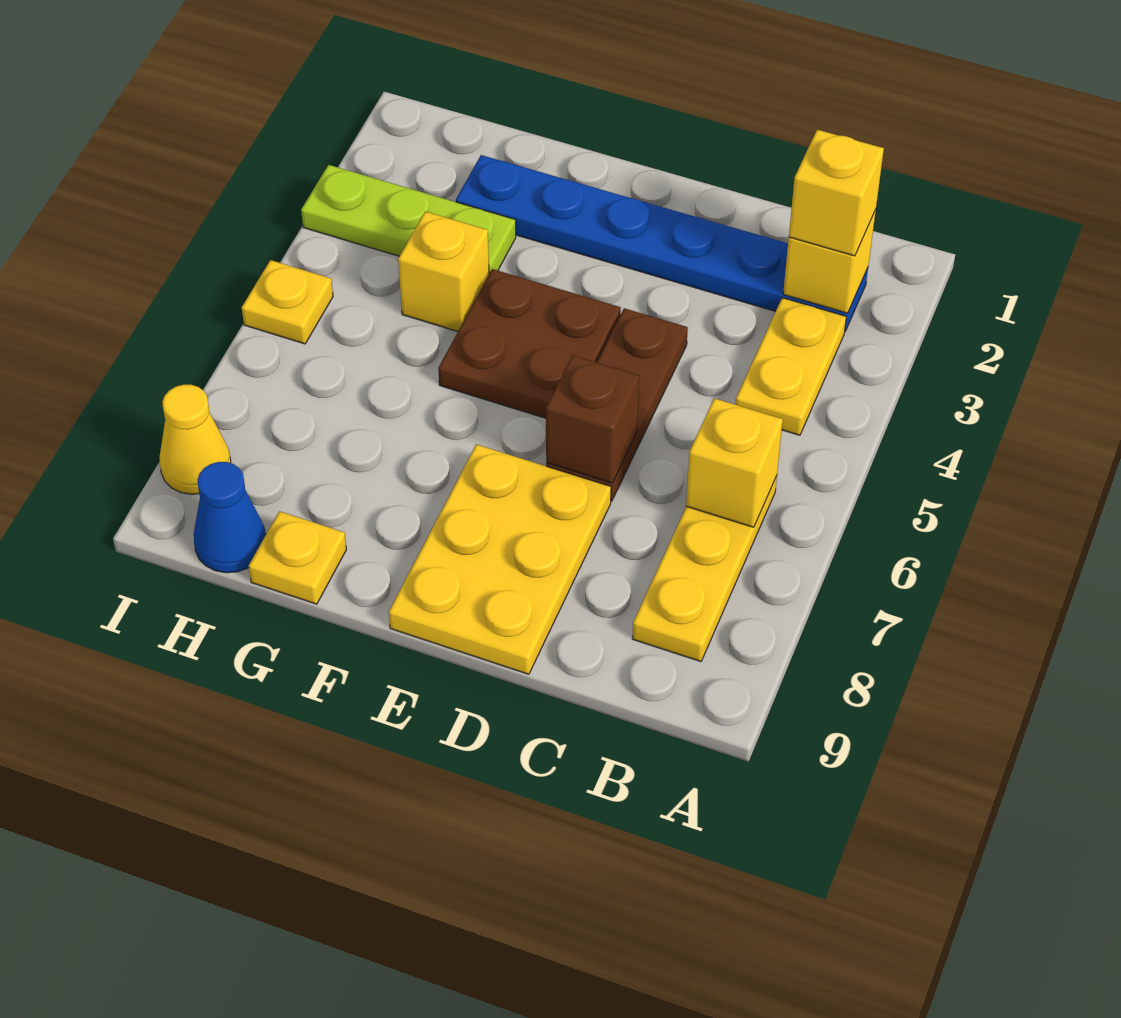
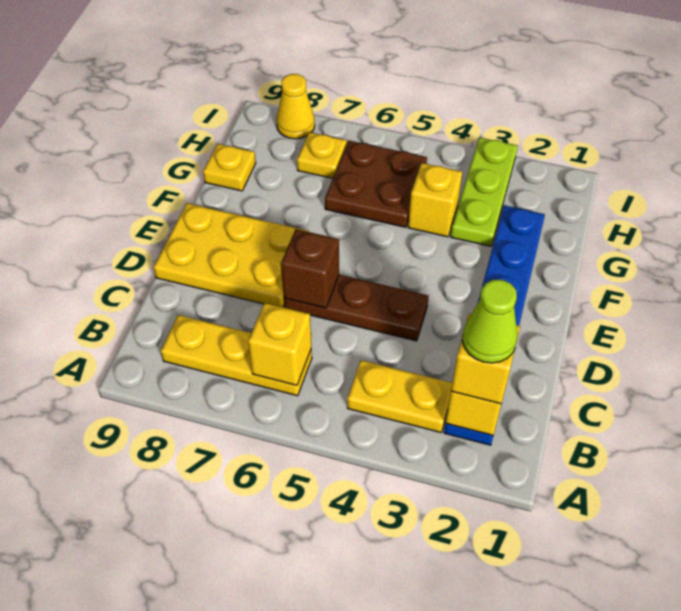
none -> lime 1x1 cone [462,280,517,363]
brown 2x2 plate [438,269,621,418] -> brown 2x2 plate moved to [325,141,427,227]
blue 1x1 cone [194,462,266,573] -> none
yellow 1x1 plate [242,260,333,344] -> yellow 1x1 plate moved to [297,132,347,178]

